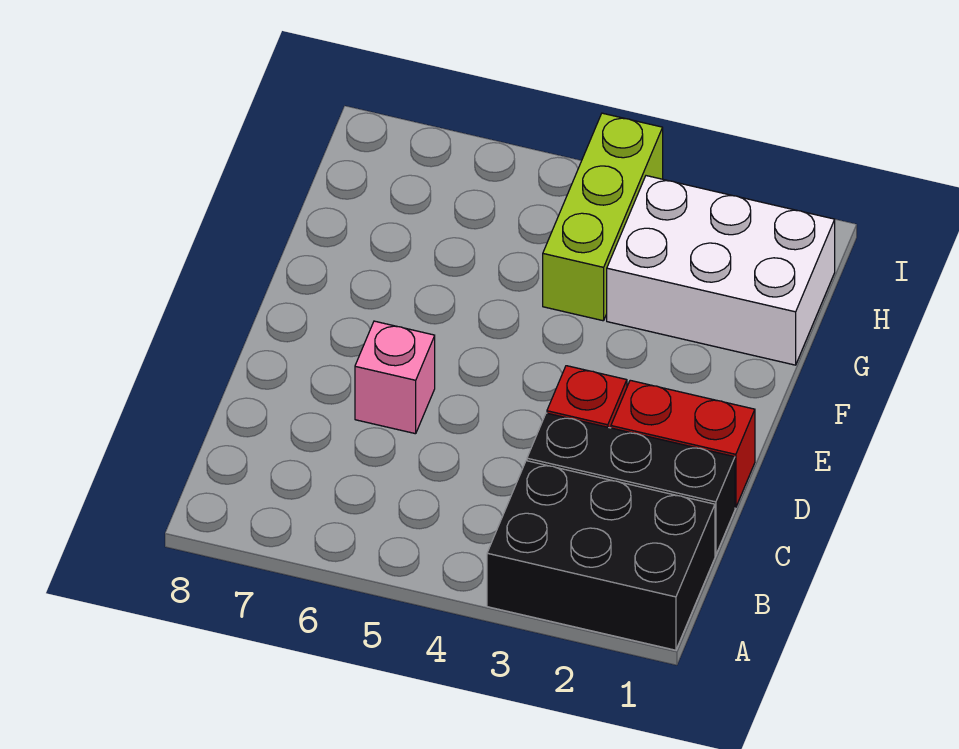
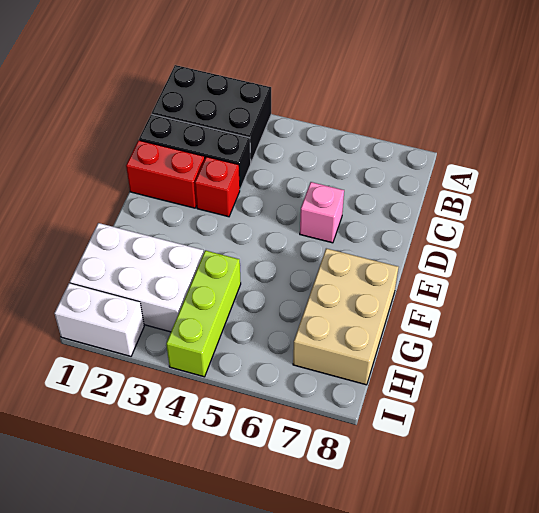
none -> tan 2x3 brick [293,248,398,385]
none -> white 1x2 brick [54,283,144,356]

